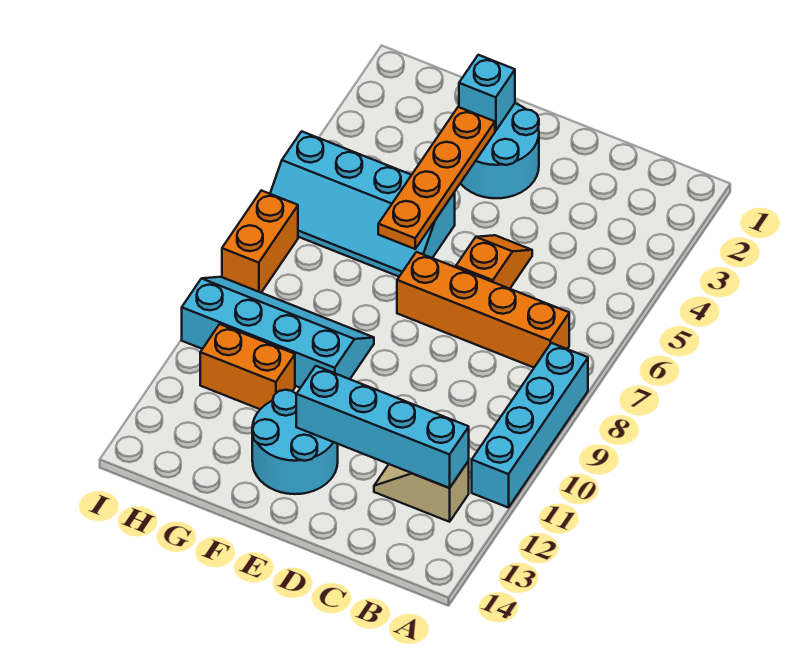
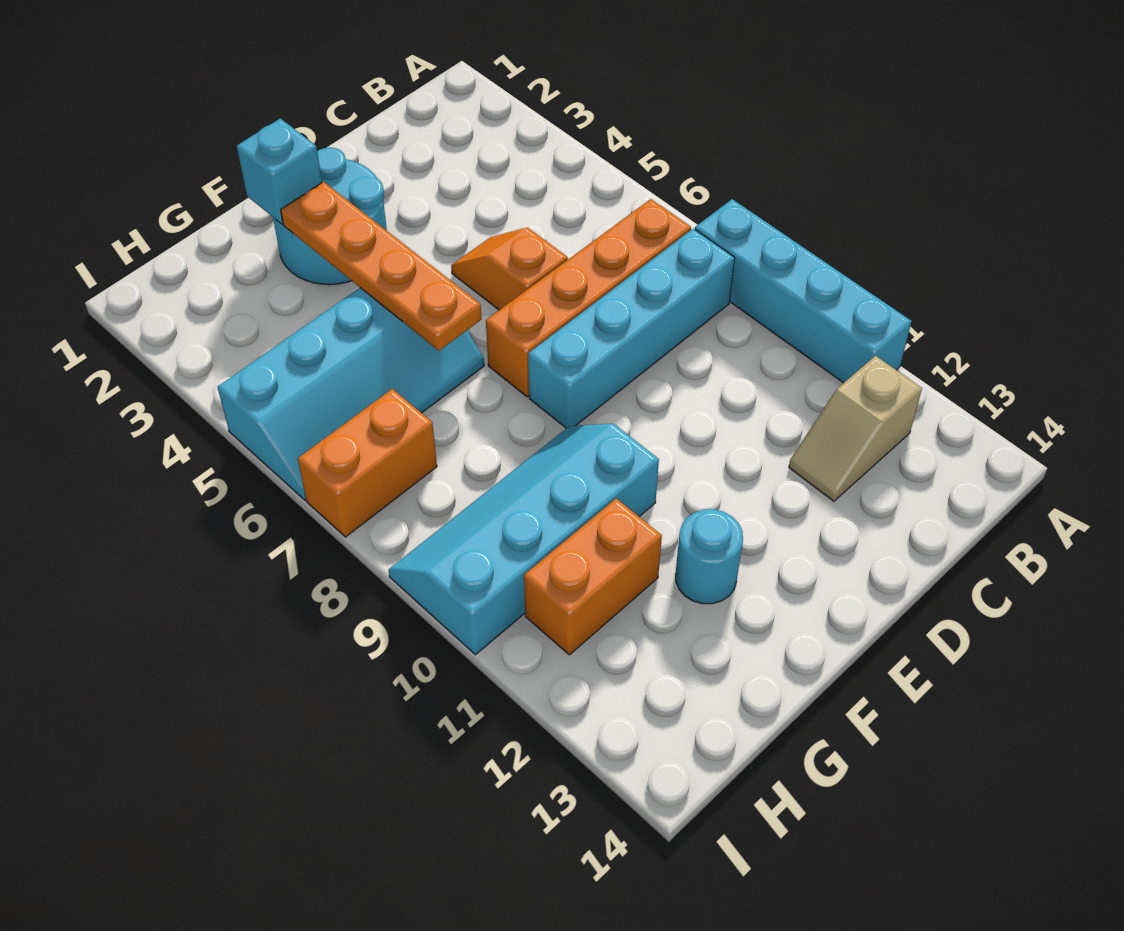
cyan 1x4 brick [296,366,469,488] -> cyan 1x4 brick moved to [528,229,735,428]
cyan 2x2 round brick [252,390,338,494] -> cyan 1x1 round brick [676,509,743,604]
orange 1x2 brick [222,190,298,292] -> orange 1x2 brick turned to [298,389,437,537]

